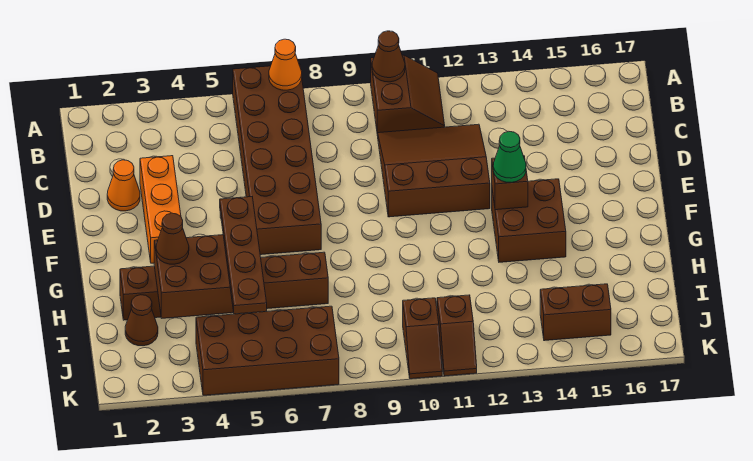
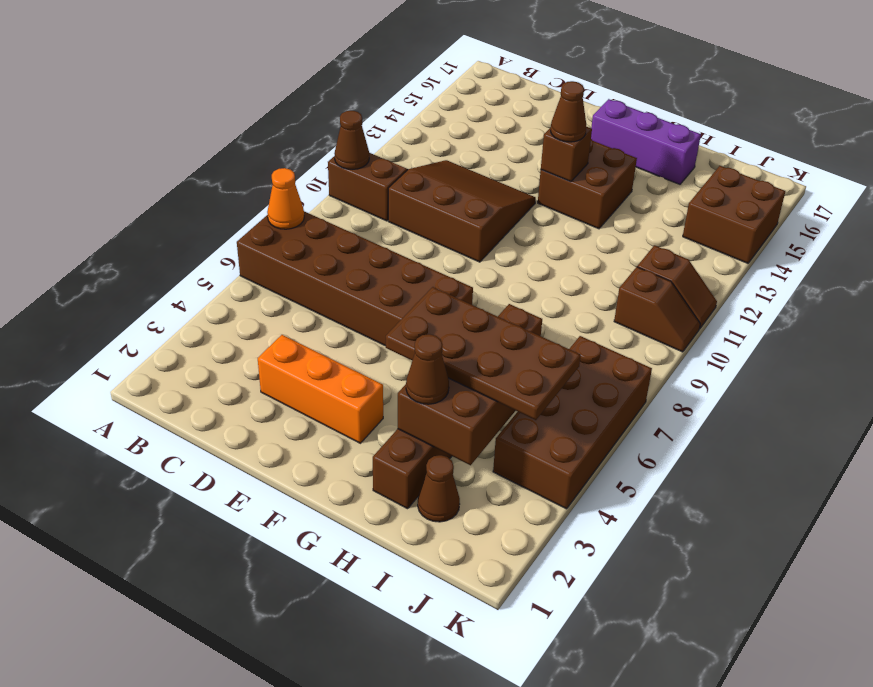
brown 3x3 slope [378,124,490,217] -> brown 3x3 slope turned to [388,160,536,262]
orange 1x1 cone [107,160,140,211] -> none
green 1x1 cone [493,131,526,183] -> brown 1x1 cone [551,81,586,142]
none -> purple 1x3 brick [591,99,701,184]
brown 1x4 plate [220,197,267,314] -> brown 2x4 plate [386,287,581,420]
brown 1x2 brick [540,284,611,341] -> brown 2x2 brick [683,166,785,263]

